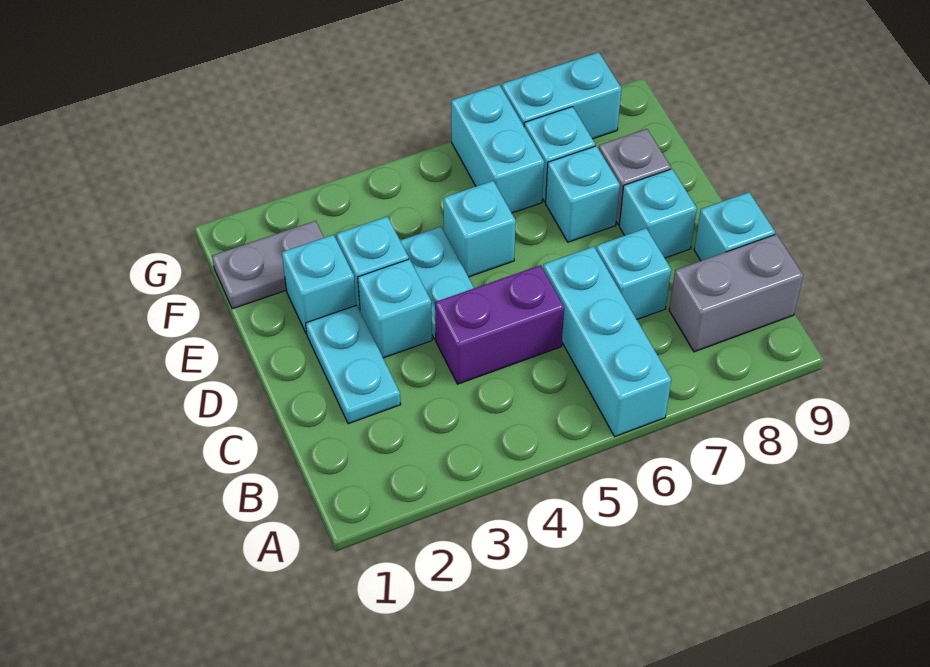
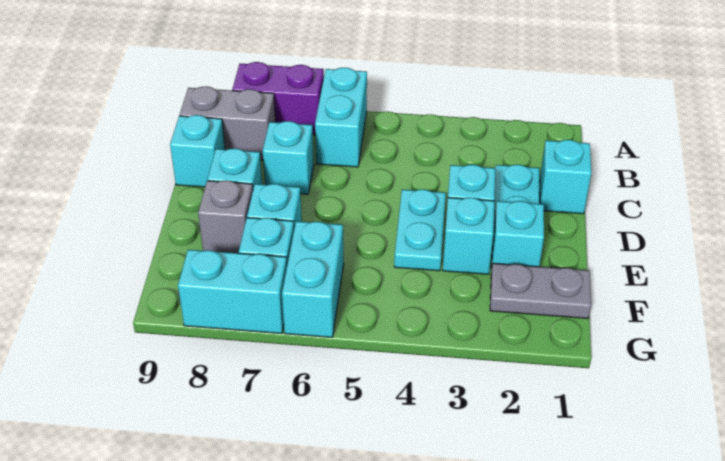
cyan 1x3 brick [543,247,671,436] -> cyan 1x2 brick [315,68,367,167]
purple 1x2 brick [435,265,564,384] -> purple 1x2 brick moved to [232,62,324,135]
cyan 1x1 brick [443,181,516,277] -> cyan 1x1 brick moved to [539,140,591,214]

